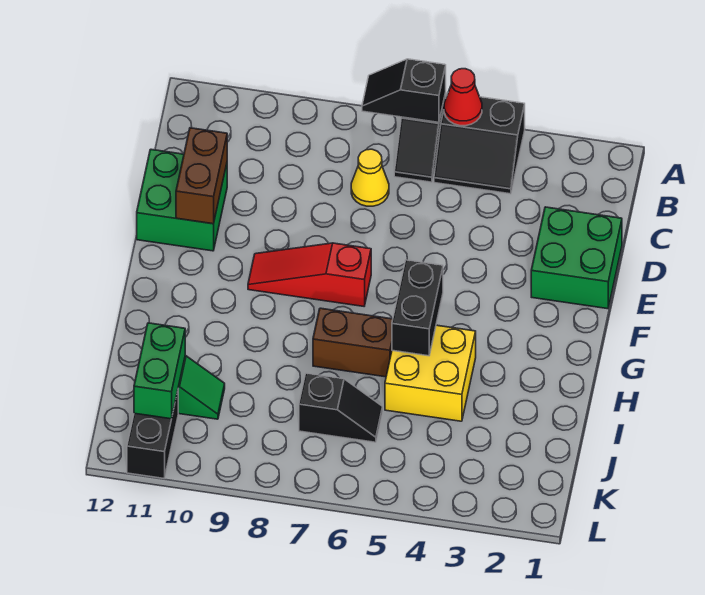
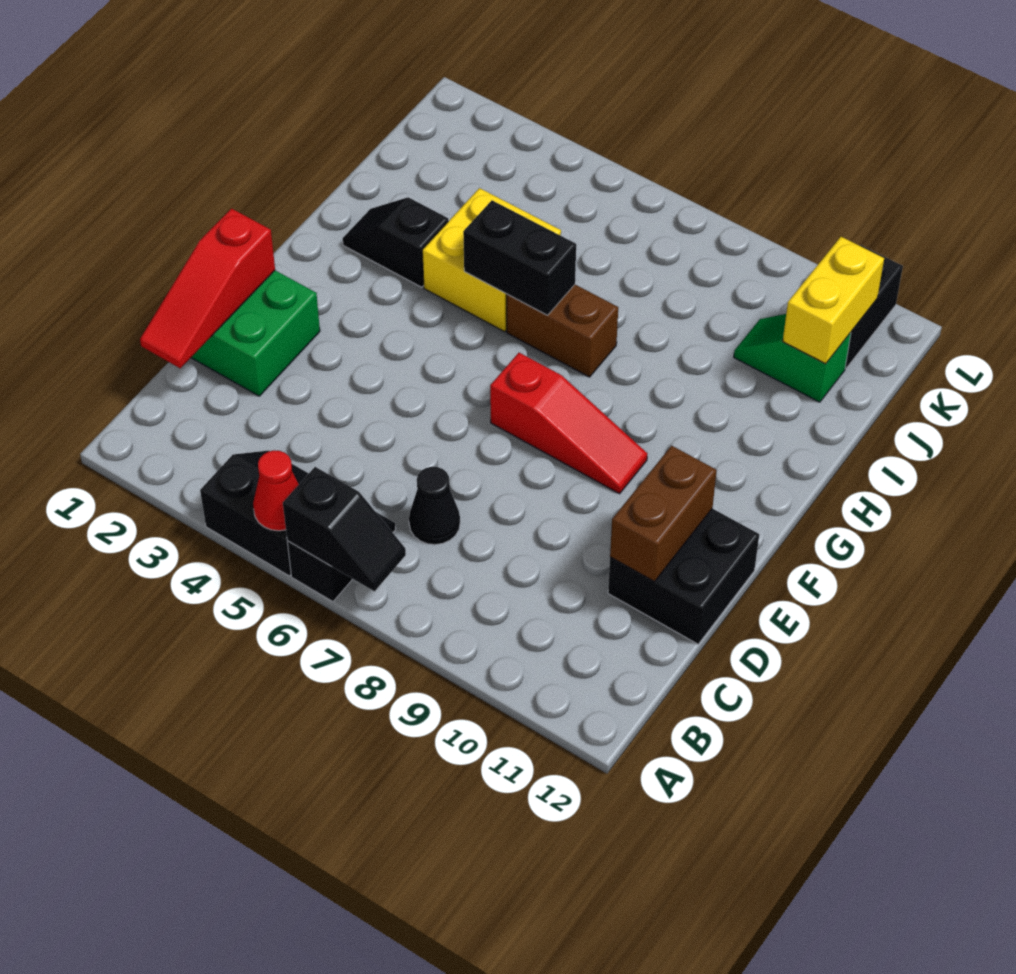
none -> red 1x3 slope [140,209,275,368]
yellow 1x1 cone [351,149,389,206] -> black 1x1 cone [409,467,460,545]
green 2x2 brick [137,149,227,251] -> black 2x2 brick [608,508,759,644]
black 1x2 brick [392,260,443,356] -> black 1x2 brick turned to [463,200,576,315]
black 1x2 slope [299,373,383,442] -> black 1x2 slope moved to [343,197,448,287]
green 1x2 brick [134,323,185,419] -> yellow 1x2 brick [783,237,884,364]

